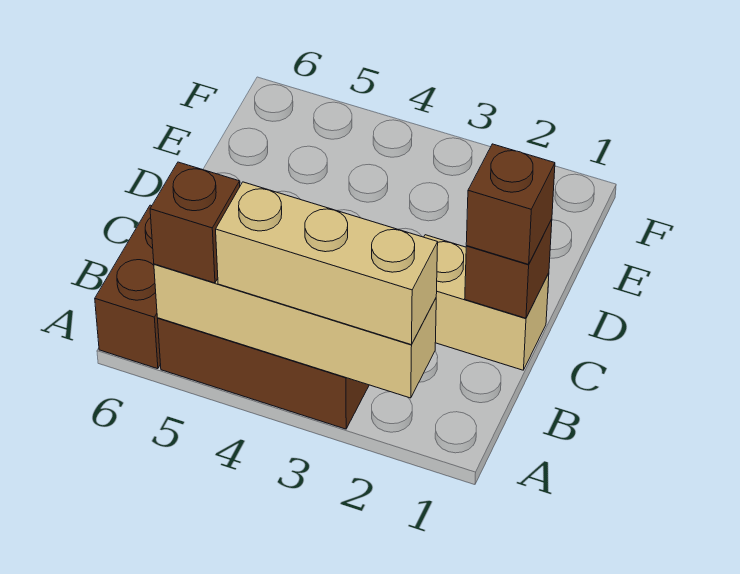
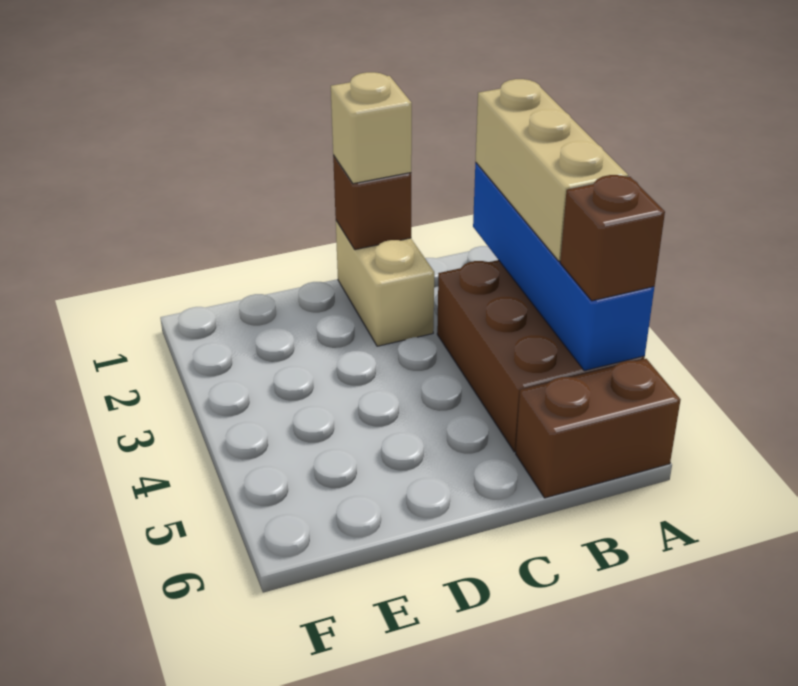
tan 1x4 brick [154,264,436,398] -> blue 1x4 brick [473,163,654,371]
brown 1x1 brick [466,144,555,264] -> tan 1x1 brick [331,72,412,184]

